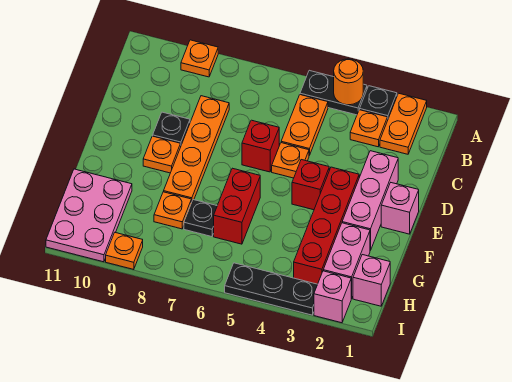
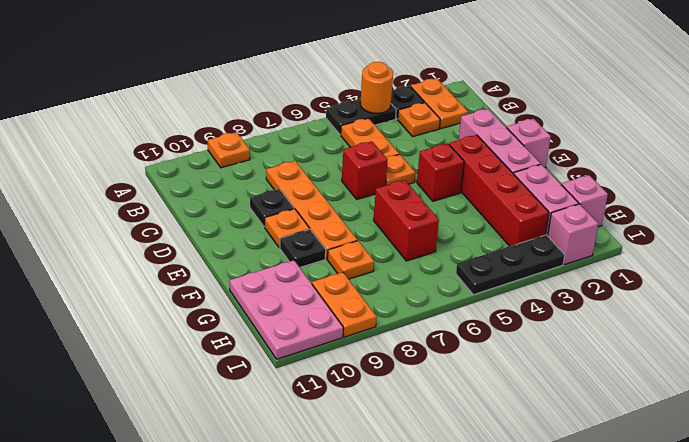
black 1x1 plate [184,200,217,237] -> black 1x1 plate moved to [280,229,326,267]
orange 1x1 plate [106,232,143,270] -> orange 1x2 plate [312,272,377,337]

